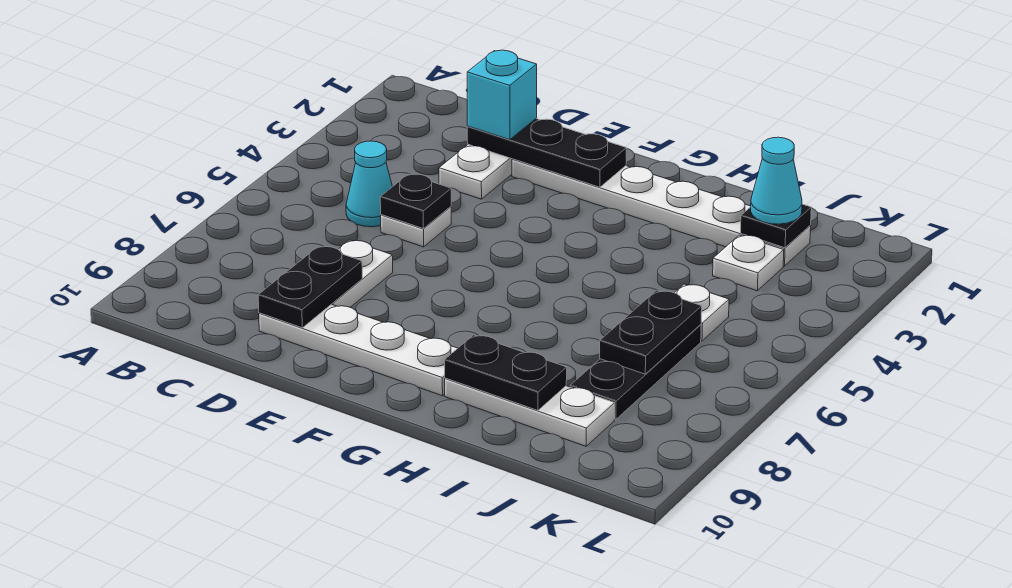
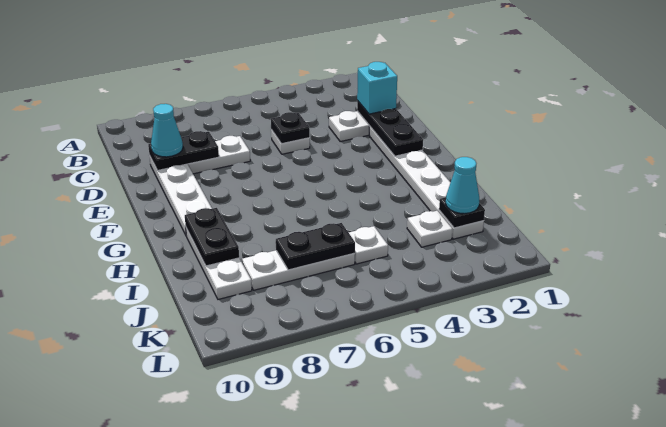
cyan 1x1 cone [346,141,392,227] -> cyan 1x1 cone moved to [151,104,183,157]
black 1x3 plate [570,324,701,419] -> white 1x3 plate [242,250,355,290]

